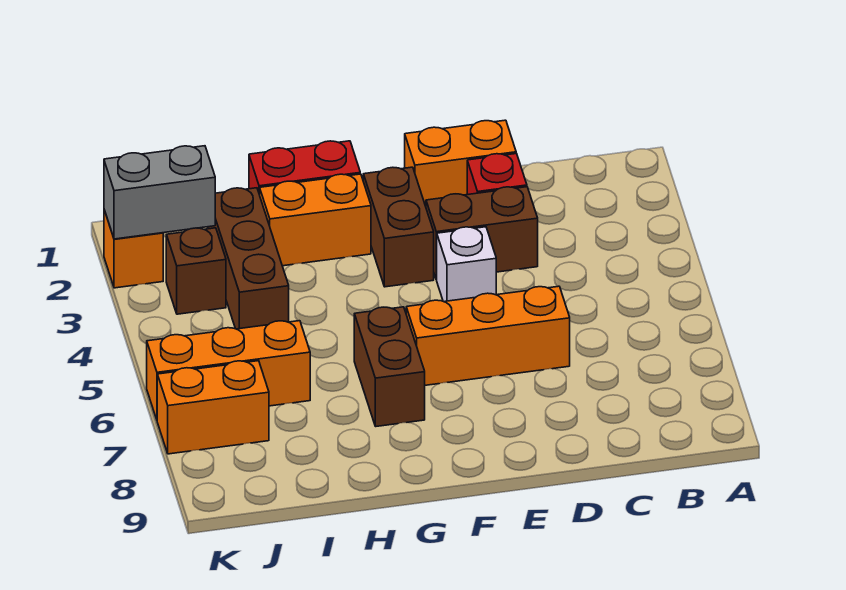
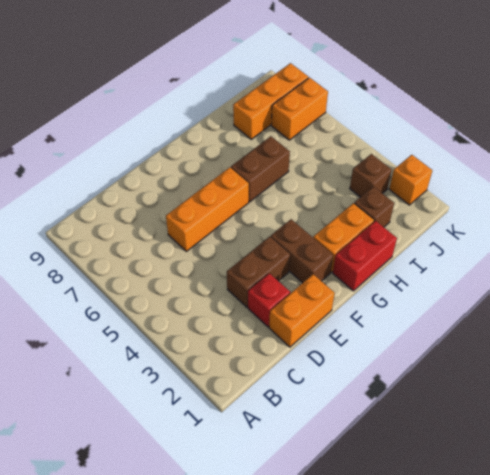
white 1x1 brick [437,227,496,302] -> none
brown 1x2 brick [354,307,425,426] -> brown 1x2 brick turned to [231,136,290,202]
brown 1x3 brick [208,188,289,329] -> brown 1x1 brick [354,187,394,227]
orange 1x3 brick [147,321,310,419] -> orange 1x3 brick moved to [233,63,309,139]
grey 1x2 brick [104,146,215,239] -> none

